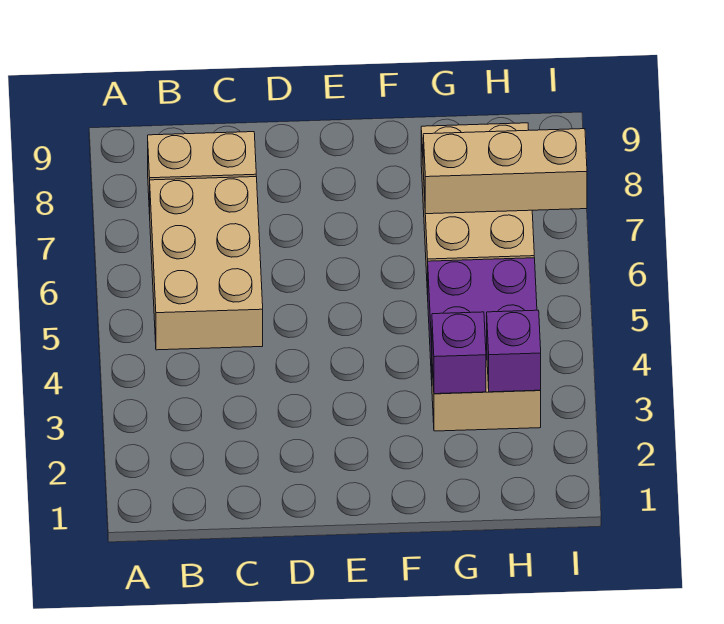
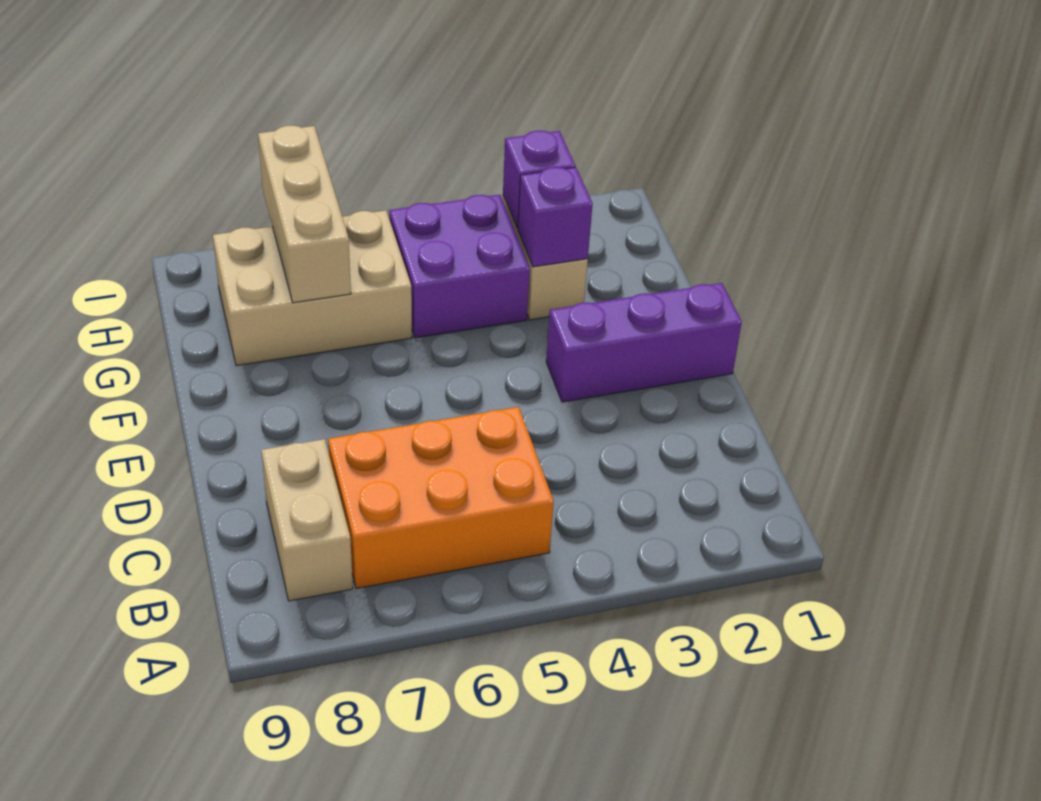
tan 2x3 brick [150,177,263,350] -> orange 2x3 brick [328,407,554,589]
none -> purple 1x3 brick [546,283,742,402]

